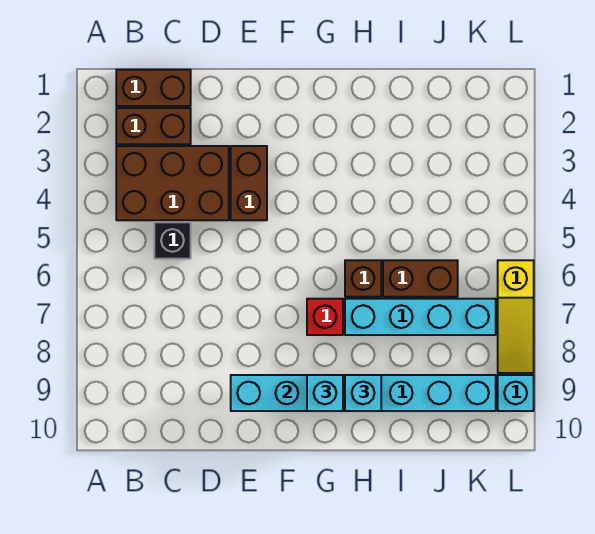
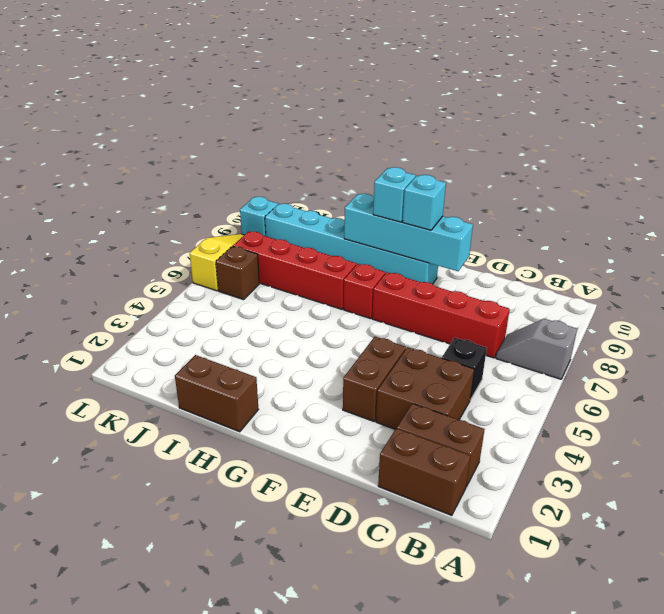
none -> grey 1x2 slope [496,319,577,379]
brown 2x3 brick [116,146,229,220] -> brown 2x2 brick [376,347,474,429]
none -> red 1x4 brick [372,272,510,358]
brown 1x1 brick [345,260,381,297] -> brown 1x1 brick moved to [216,246,259,300]
cyan 1x4 brick [345,299,496,335] -> red 1x4 brick [233,231,356,309]
cyan 1x1 brick [345,375,381,411] -> cyan 1x1 brick moved to [403,175,446,230]
brown 1x2 brick [383,260,458,297] -> brown 1x2 brick moved to [175,355,258,432]

